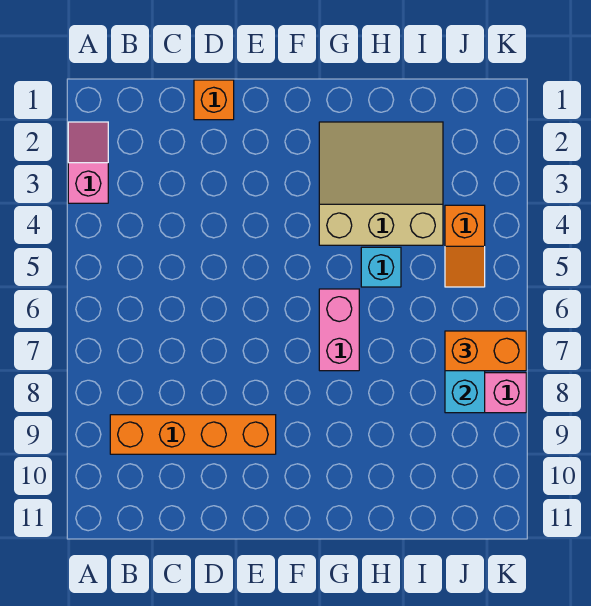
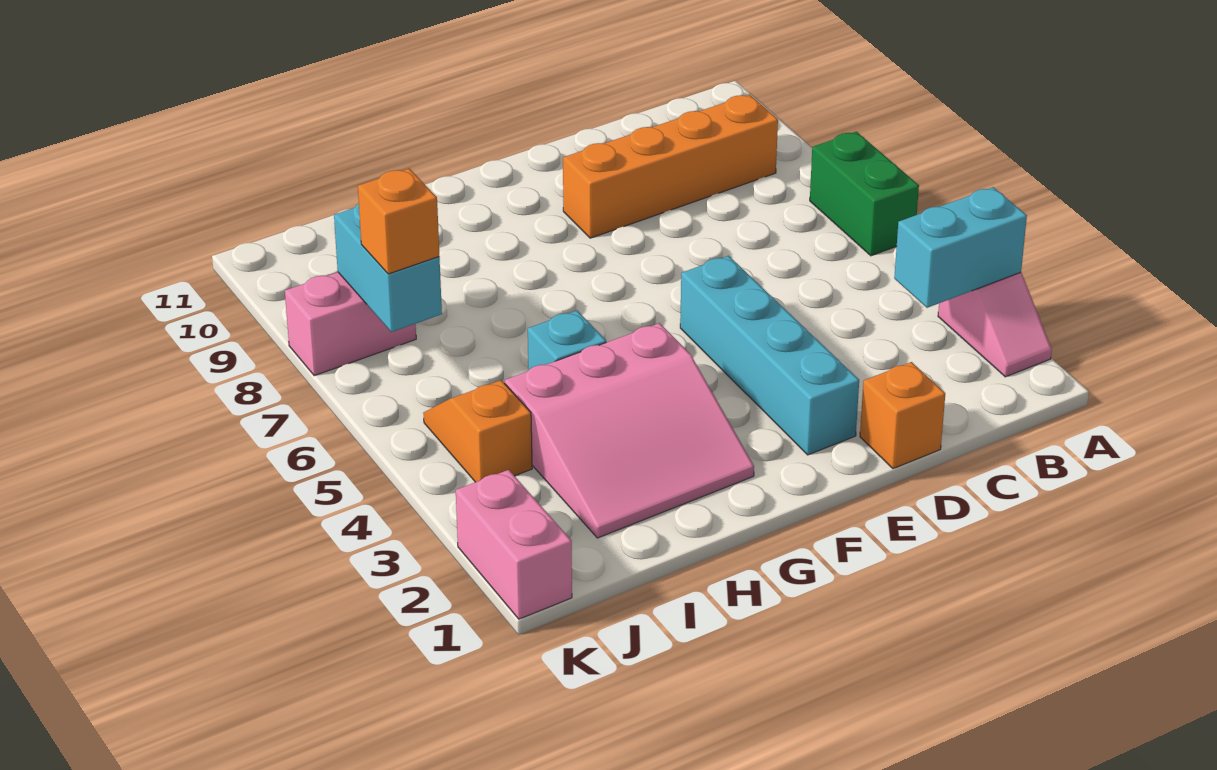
none -> cyan 1x2 brick [894,187,1027,308]
none -> green 1x2 brick [810,132,919,256]
none -> cyan 1x4 brick [680,256,859,455]
tan 3x3 slope [319,122,443,245] -> pink 3x3 slope [505,323,754,538]
pink 1x2 brick [319,289,359,371] -> pink 1x2 brick moved to [456,470,572,619]
orange 1x2 brick [445,331,526,371] -> orange 1x1 brick [358,169,439,274]

